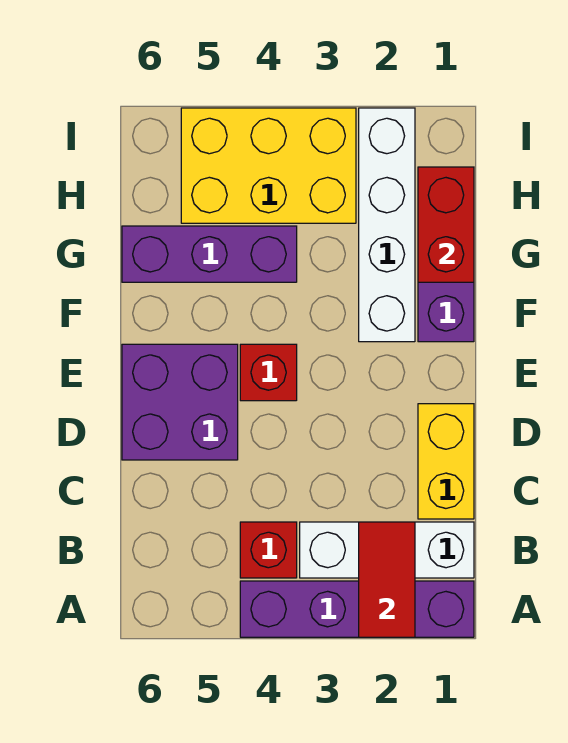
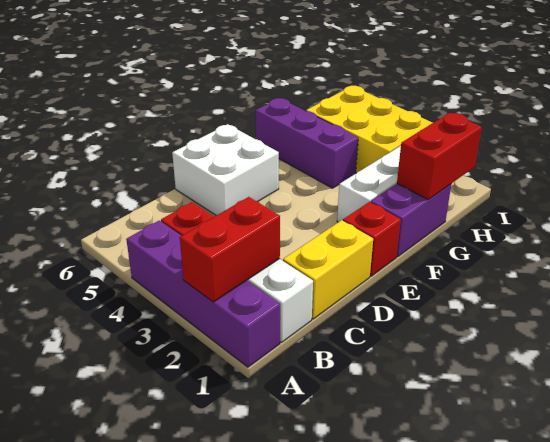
red 1x2 tile [359,522,415,637] -> red 1x2 brick [180,197,280,302]
purple 2x2 brick [122,344,238,460] -> white 2x2 brick [172,124,279,216]
red 1x1 brick [240,344,297,401] -> red 1x1 brick moved to [343,202,401,276]

